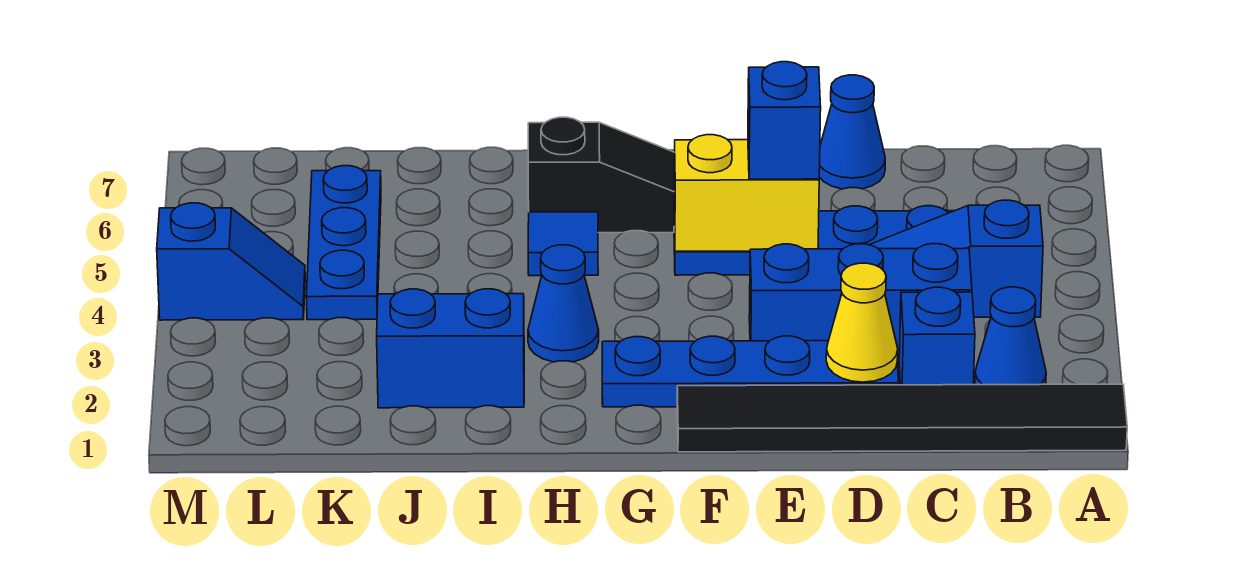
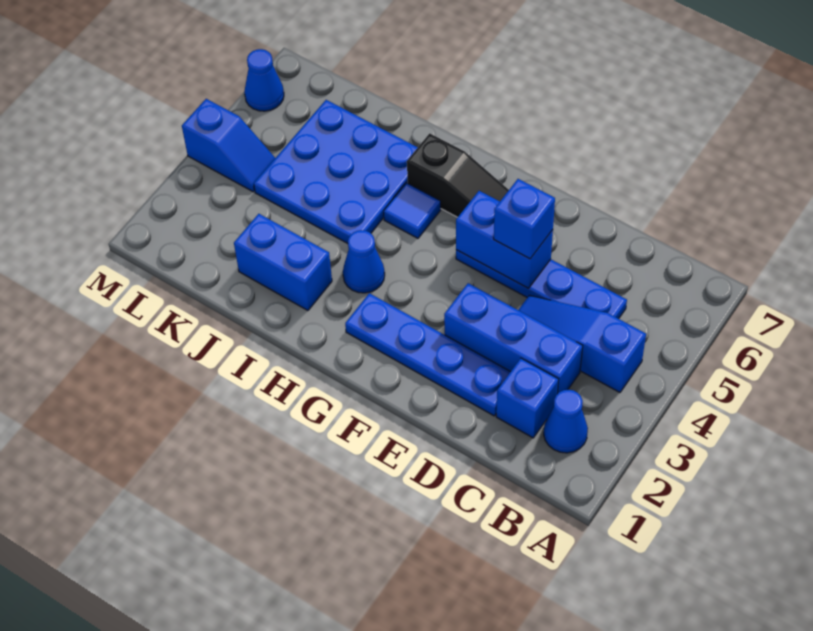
black 1x6 tile [677,384,1127,452] -> none
yellow 1x1 cone [826,263,898,382] -> none
blue 1x1 cone [819,75,885,189] -> blue 1x1 cone moved to [244,49,284,111]
yellow 1x2 brick [674,135,819,251] -> blue 1x2 brick [456,191,553,288]
blue 1x3 plate [306,166,381,320] -> blue 3x3 plate [254,100,418,244]

